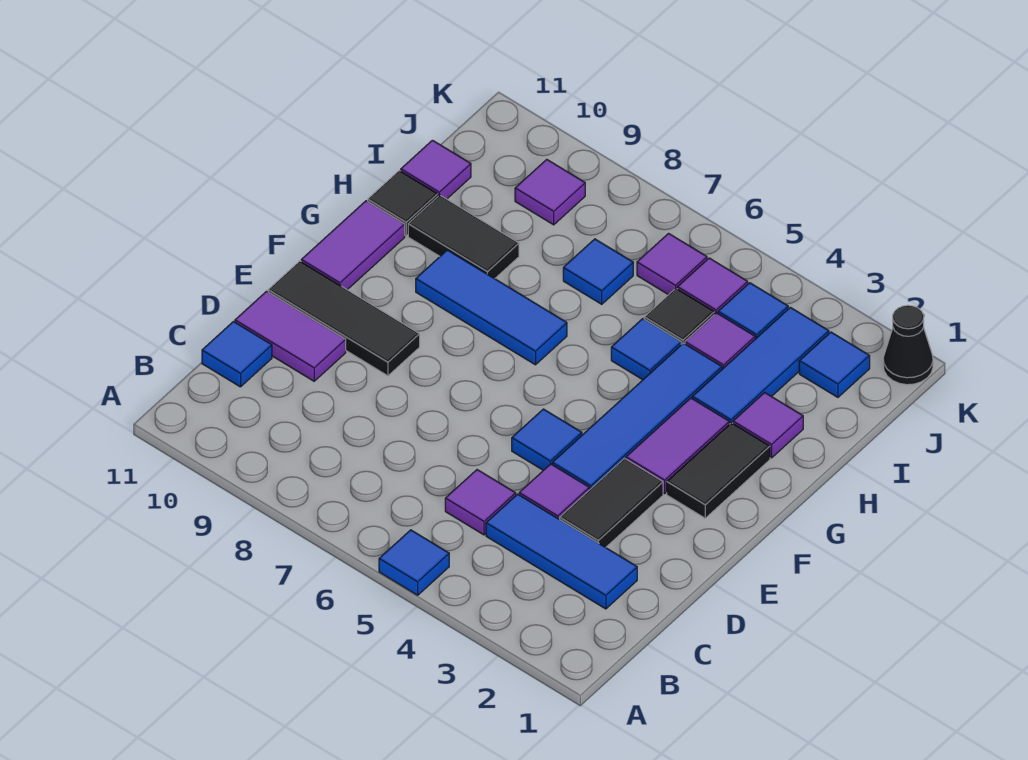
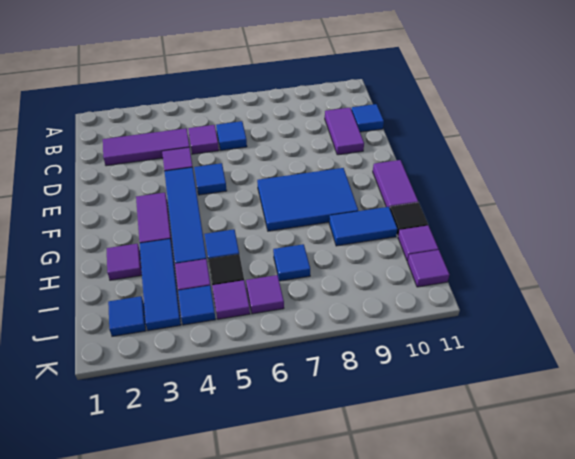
blue 1x1 tile [379,530,449,595] -> blue 1x1 tile moved to [216,121,247,150]
blue 1x3 tile [486,494,637,609] -> purple 1x3 tile [103,128,190,166]
black 1x2 tile [560,458,663,547] -> none
purple 1x2 tile [235,291,346,381] -> purple 1x2 tile turned to [325,108,364,155]
black 1x3 tile [268,261,420,376] -> none
black 1x2 tile [667,423,770,518] -> none
blue 1x3 tile [416,250,567,365] -> blue 2x3 tile [257,168,358,231]
black 1x2 tile [408,195,519,279] -> blue 1x2 tile [329,207,397,246]
purple 1x1 tile [515,159,585,225] -> purple 1x1 tile moved to [408,250,449,287]
black 1x1 cone [883,305,933,385] -> none

